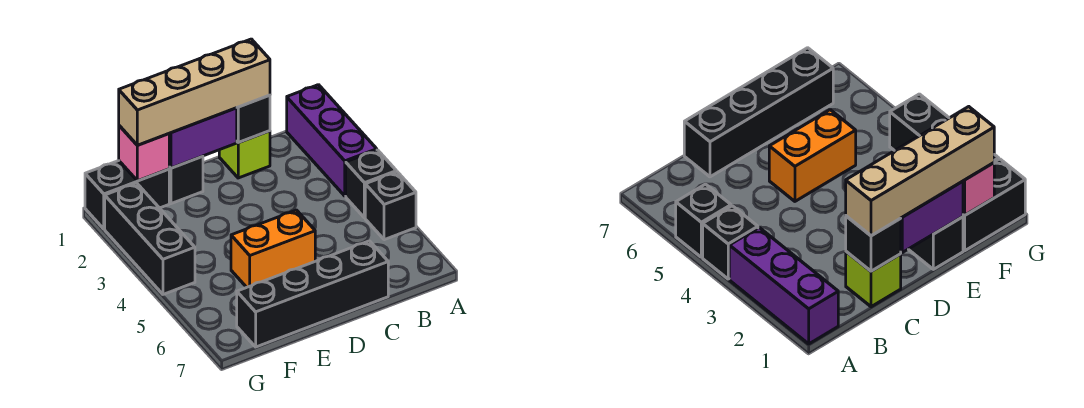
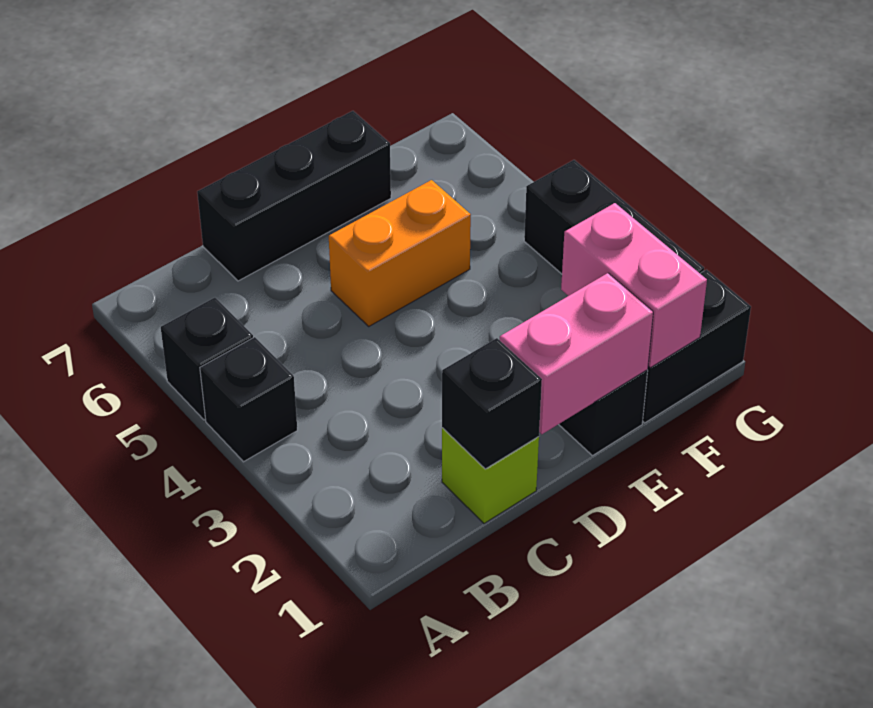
purple 1x3 brick [287,85,377,196] -> none
tan 1x4 brick [119,39,270,145] -> none
black 1x4 brick [237,241,388,347] -> black 1x3 brick [197,111,391,281]
purple 1x2 brick [169,108,237,168] -> pink 1x2 brick [500,273,653,434]
pink 1x1 brick [119,126,169,181] -> pink 1x2 brick [561,203,707,368]

